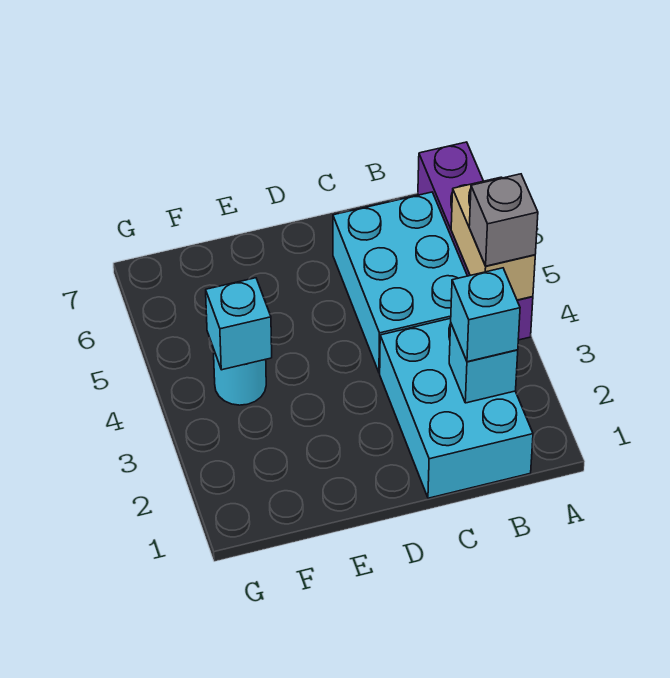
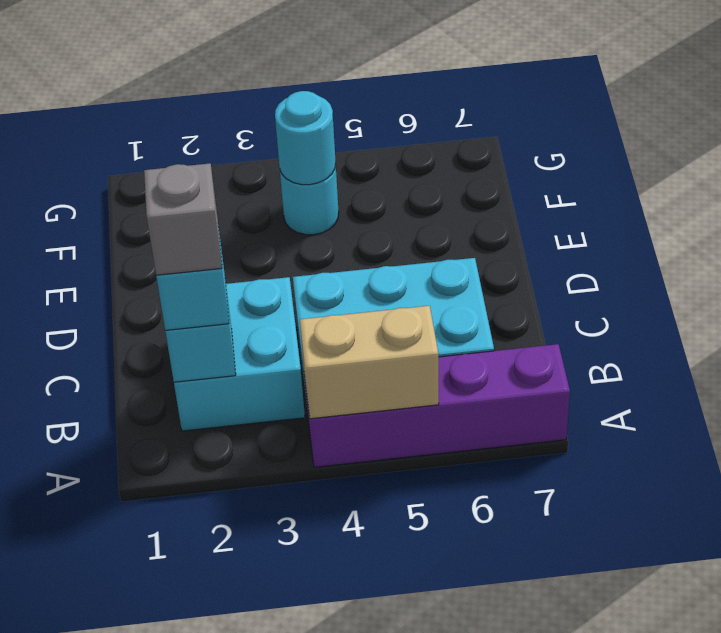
grey 1x1 brick [469,174,538,266] -> grey 1x1 brick moved to [144,163,222,275]
cyan 2x3 brick [380,318,533,498] -> cyan 2x2 brick [174,277,305,431]
cyan 1x1 brick [206,278,272,370] -> cyan 1x1 round brick [275,91,336,185]

